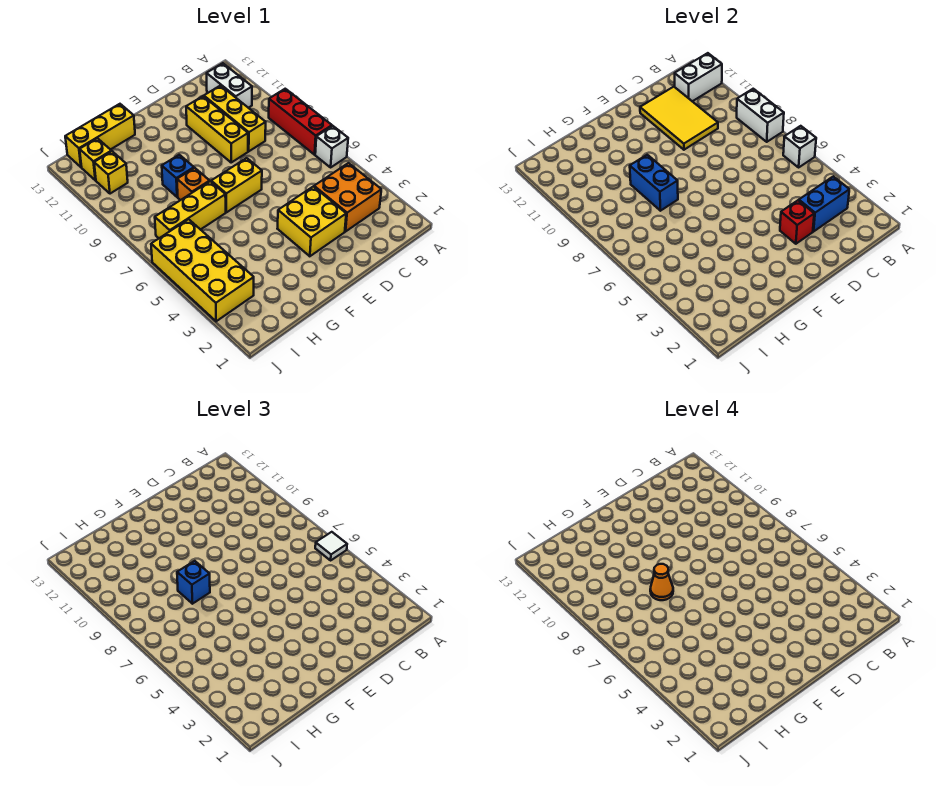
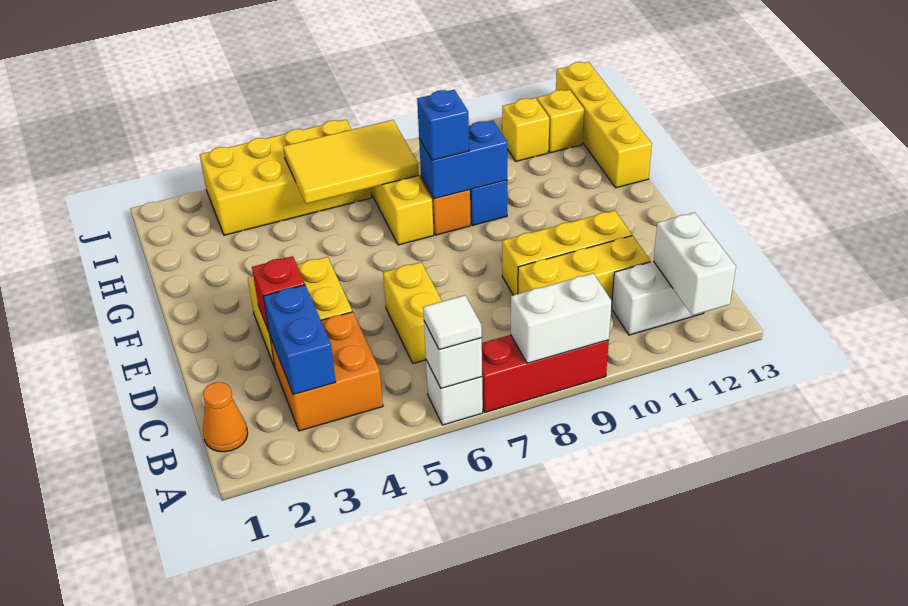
yellow 2x3 tile [640,87,718,150] -> yellow 2x3 tile moved to [283,120,419,204]
yellow 1x2 brick [211,158,262,212] -> yellow 1x2 brick moved to [383,262,442,363]
orange 1x1 cone [650,564,673,600] -> orange 1x1 cone moved to [203,382,248,452]
yellow 1x3 brick [65,104,135,167] -> yellow 1x4 brick [556,62,652,188]

